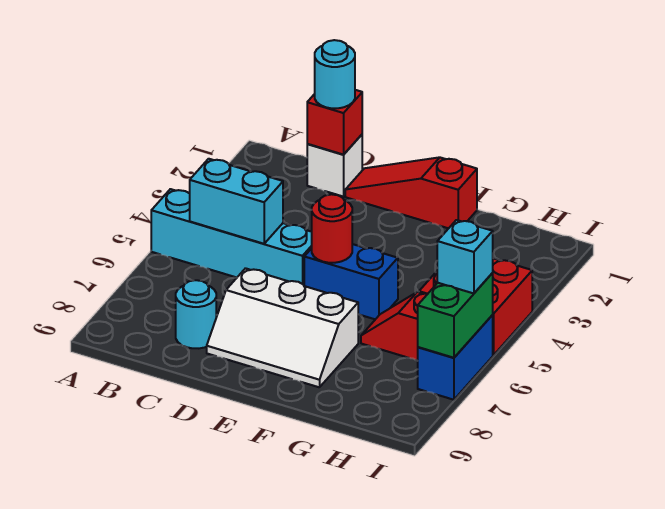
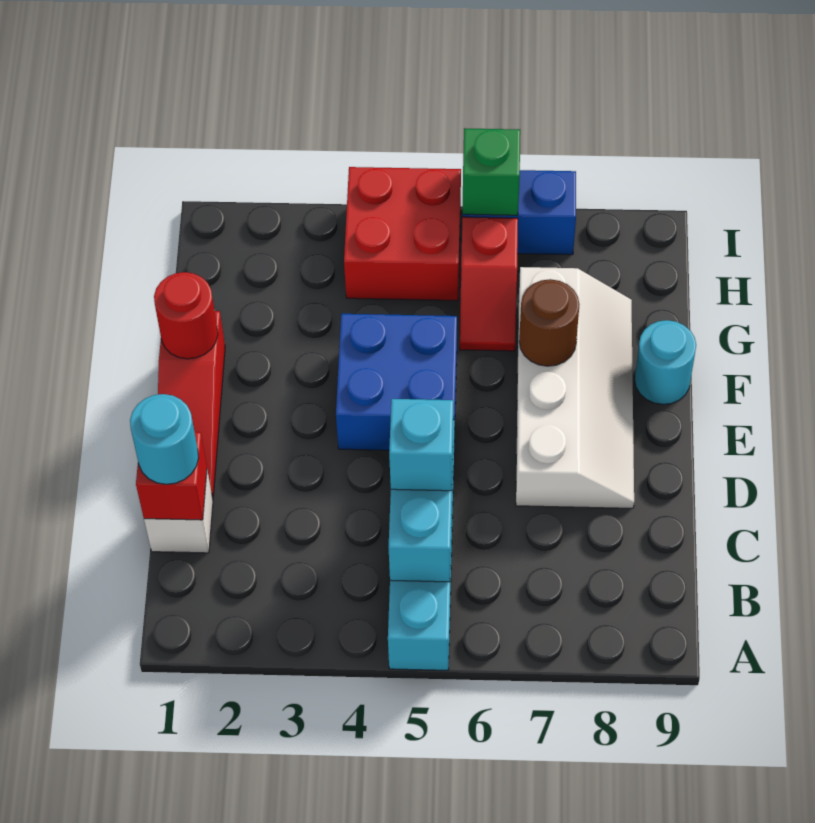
cyan 1x1 round brick [176,280,216,348] -> cyan 1x1 round brick moved to [635,320,696,404]
white 2x3 slope [207,268,358,387] -> white 2x4 slope [516,267,634,508]
blue 1x2 brick [304,244,398,319] -> blue 2x2 brick [336,314,457,450]
red 1x1 round brick [312,194,352,263] -> red 1x1 round brick moved to [154,272,218,359]
none -> brown 1x1 round brick [519,279,580,366]
green 1x2 brick [418,273,493,358] -> green 1x1 brick [463,128,520,215]
cyan 1x1 brick [437,220,493,294] -> cyan 1x1 brick moved to [389,399,453,491]

